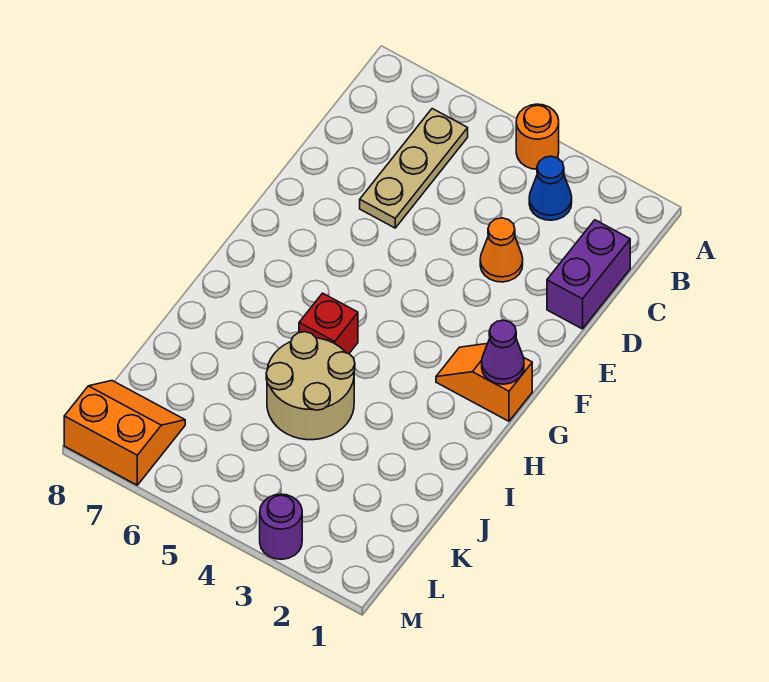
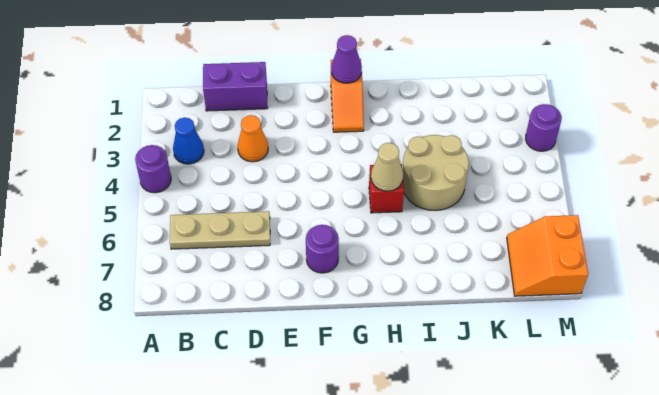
orange 1x1 round brick [516,104,559,169] -> purple 1x1 round brick [135,145,171,193]
none -> purple 1x1 round brick [306,225,339,273]
none -> tan 1x1 cone [371,143,403,191]

